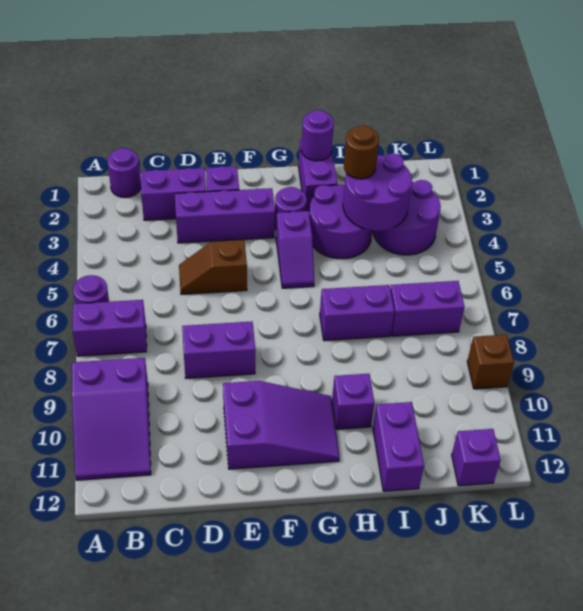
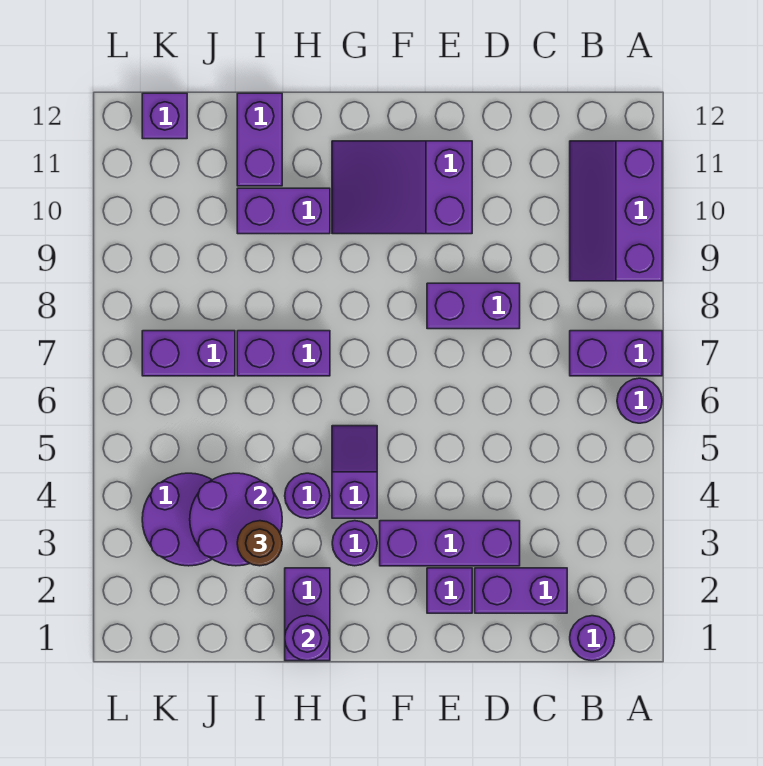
purple 2x3 slope [72,358,151,480] -> purple 2x3 slope turned to [570,141,662,281]
brown 1x2 slope [179,240,247,294] -> none
purple 2x2 round brick [309,185,372,259] -> purple 1x1 round brick [285,473,330,518]
purple 1x1 brick [332,374,374,429] -> purple 1x2 brick [237,188,330,234]
brown 1x1 brick [467,335,514,389] -> none

